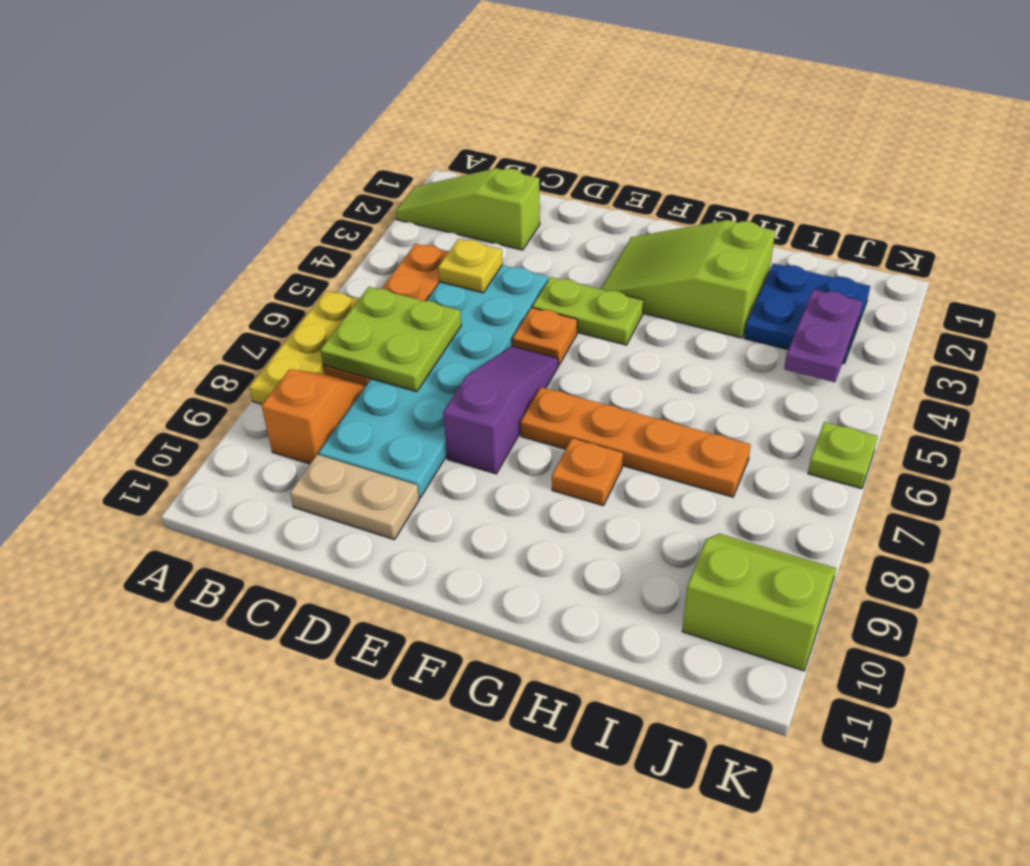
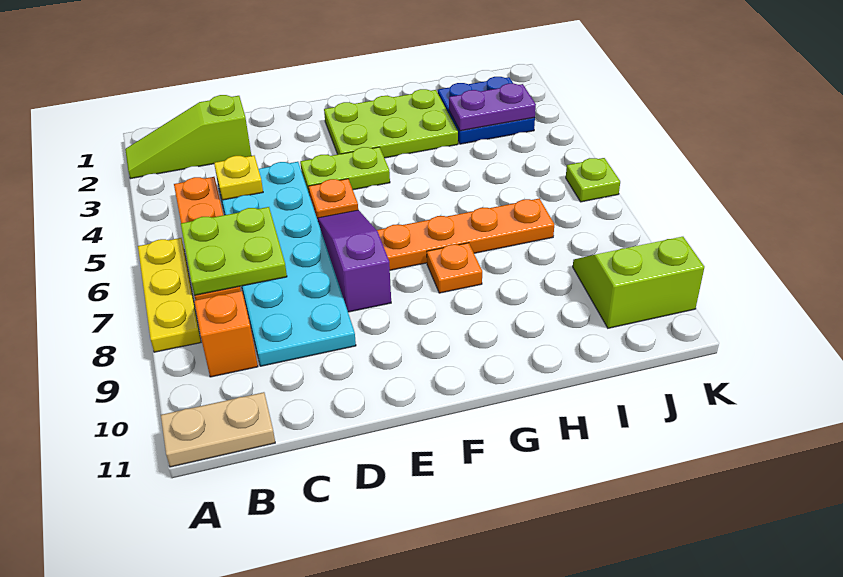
tan 1x2 plate [290,455,419,540] -> tan 1x2 plate moved to [161,392,275,467]
lime 2x3 slope [601,220,775,338] -> lime 2x3 plate [324,89,458,158]
purple 1x2 plate [784,290,862,382] -> purple 1x2 plate turned to [449,83,536,131]

